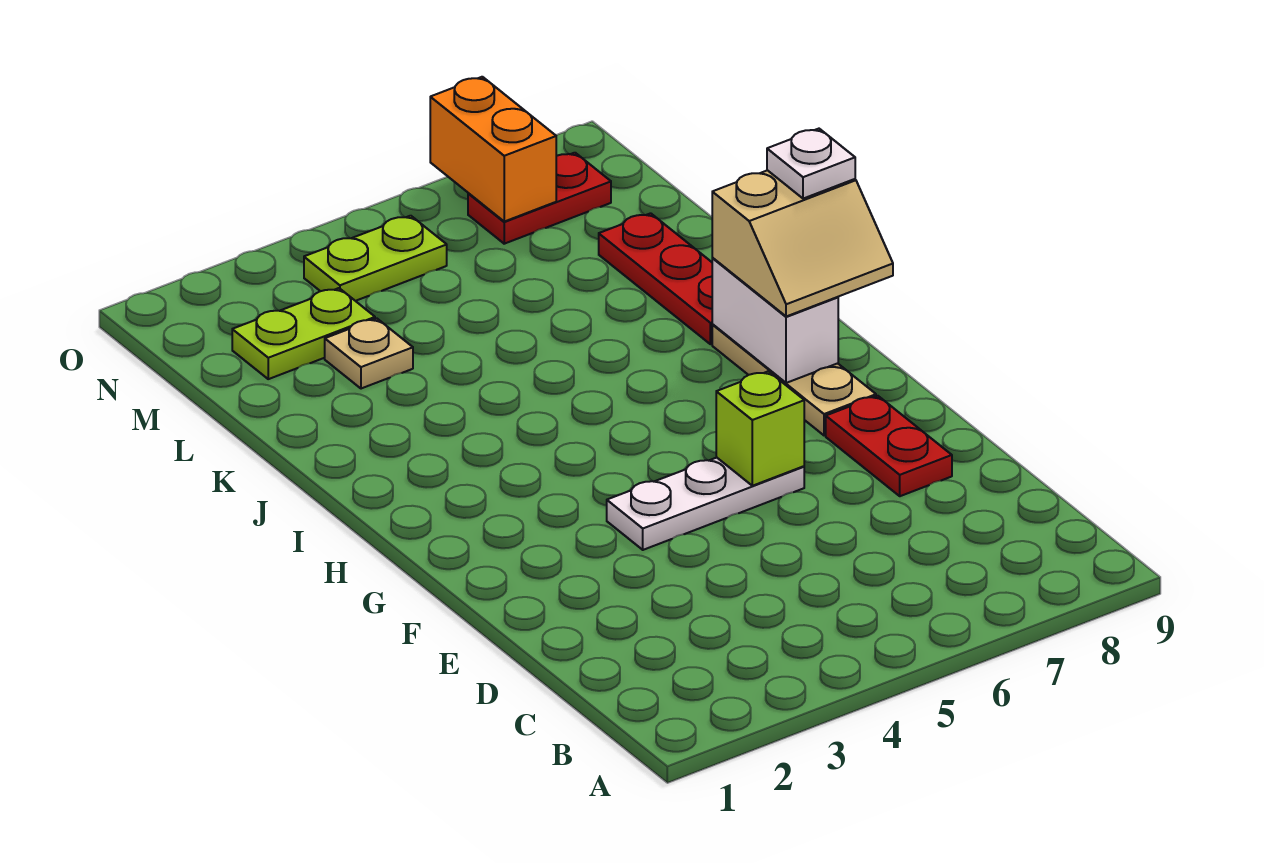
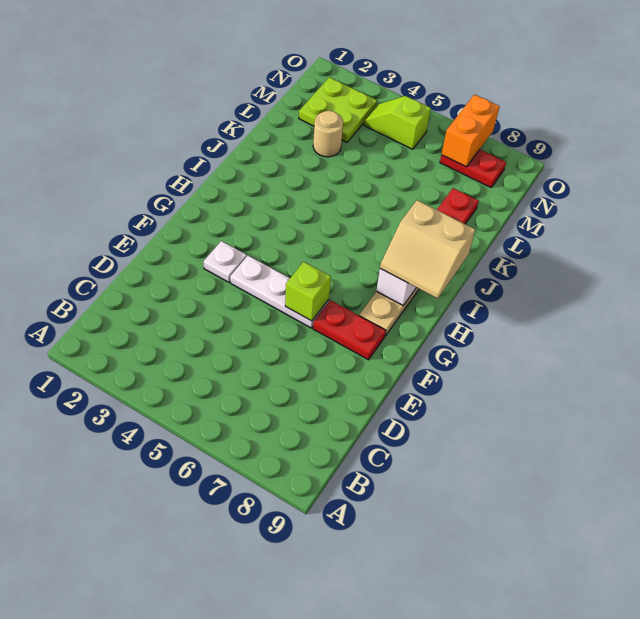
red 1x2 plate [826,396,952,496] -> red 1x2 plate turned to [313,300,386,360]
white 1x1 plate [767,129,855,199] -> white 1x1 plate moved to [204,241,247,282]
tan 1x1 plate [325,318,413,389] -> tan 1x1 round brick [313,111,343,157]
lime 1x2 plate [232,288,375,379] -> lime 2x2 plate [299,77,377,142]
lime 1x2 plate [304,216,447,301] -> lime 1x2 slope [364,96,431,149]

